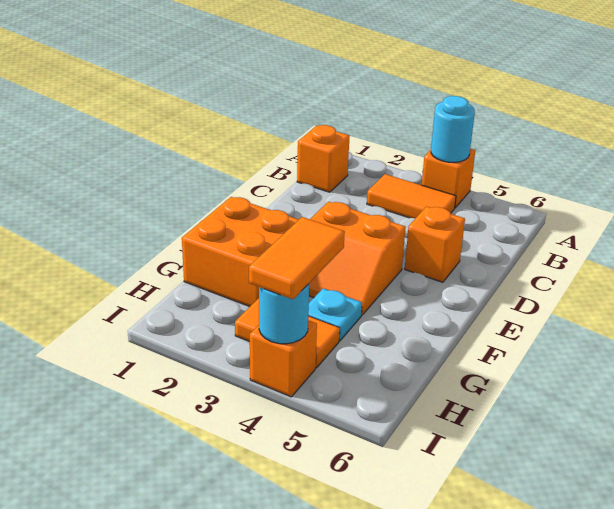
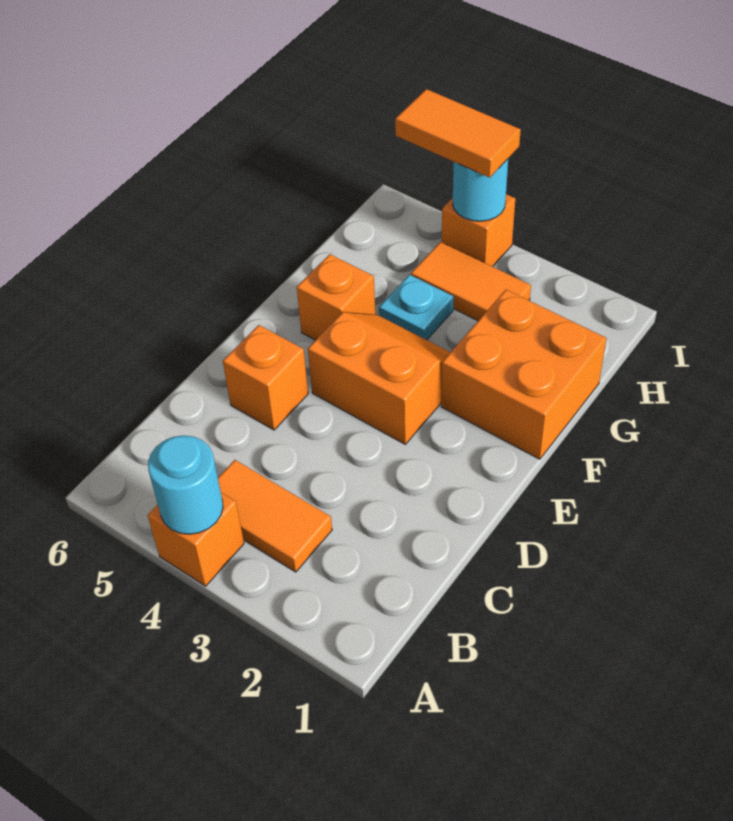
orange 1x1 brick [297,125,350,192] -> orange 1x1 brick moved to [297,254,375,340]
orange 1x2 tile [249,217,345,299] -> orange 1x2 tile turned to [395,89,521,178]

